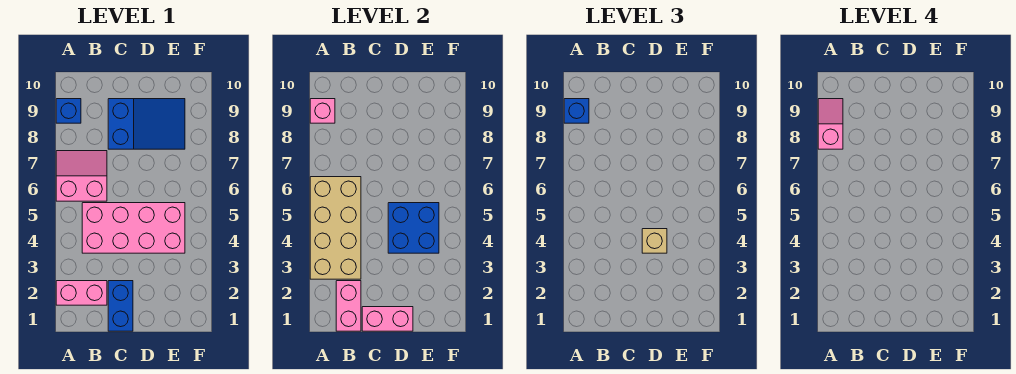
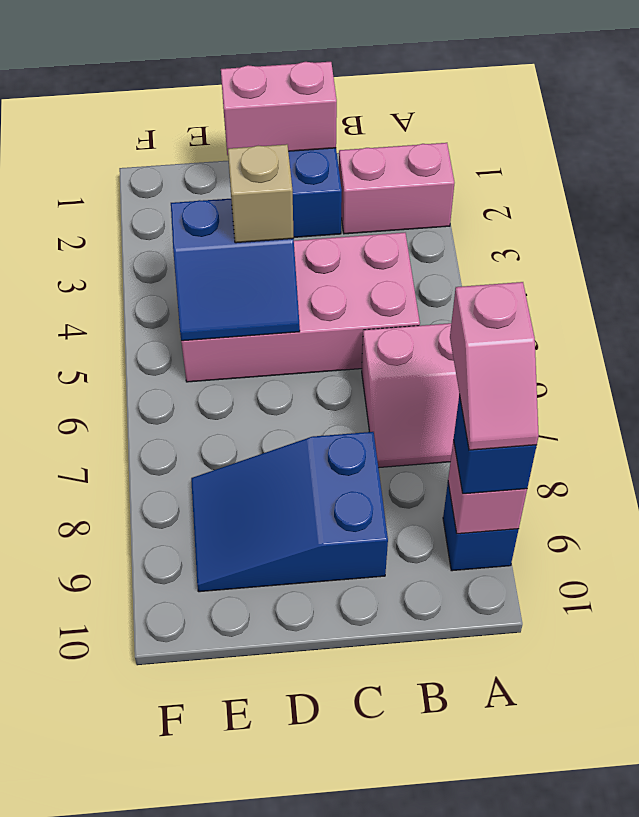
tan 2x4 brick [310,177,361,279] -> none
pink 1x2 brick [336,281,361,331] -> none
blue 2x2 brick [388,203,439,253] -> blue 2x2 slope [171,199,300,341]

